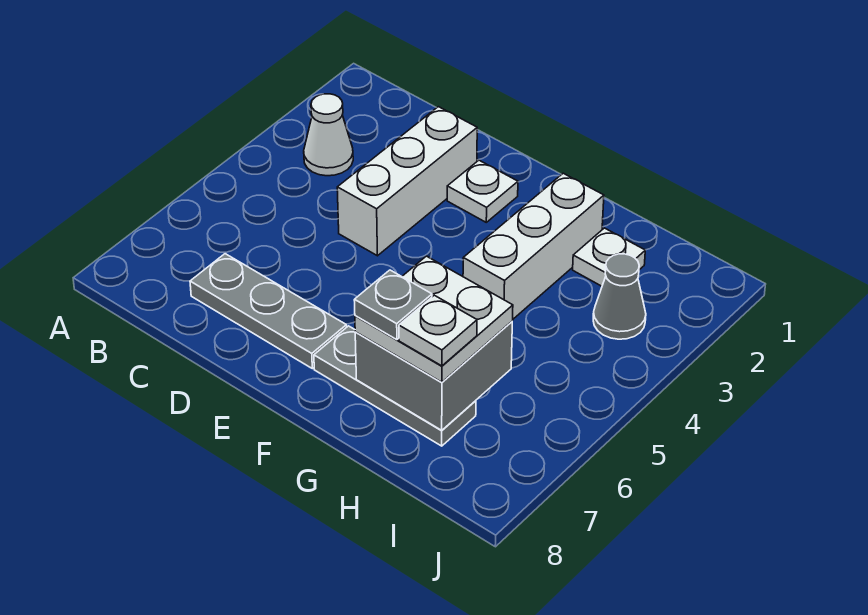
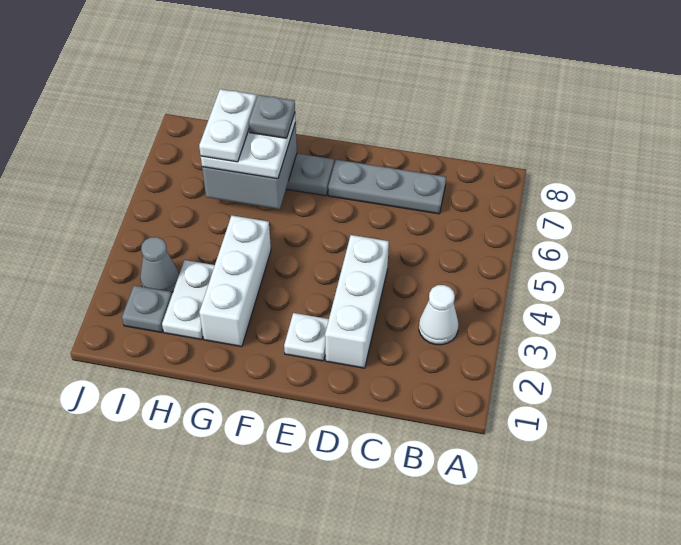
white 1x1 plate [573,228,645,286] -> white 1x2 plate [162,260,215,340]
white 1x1 plate [399,295,477,366] -> white 1x2 plate [199,89,256,162]
none -> grey 1x1 plate [122,286,172,333]

